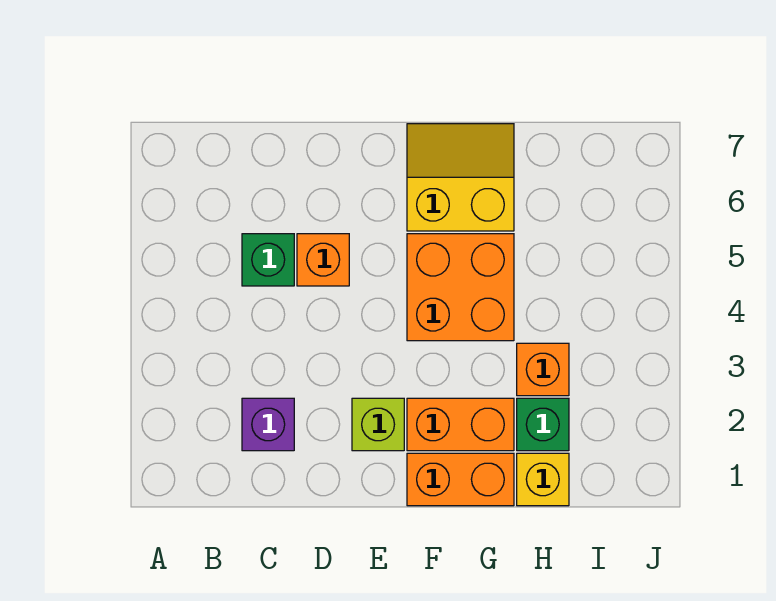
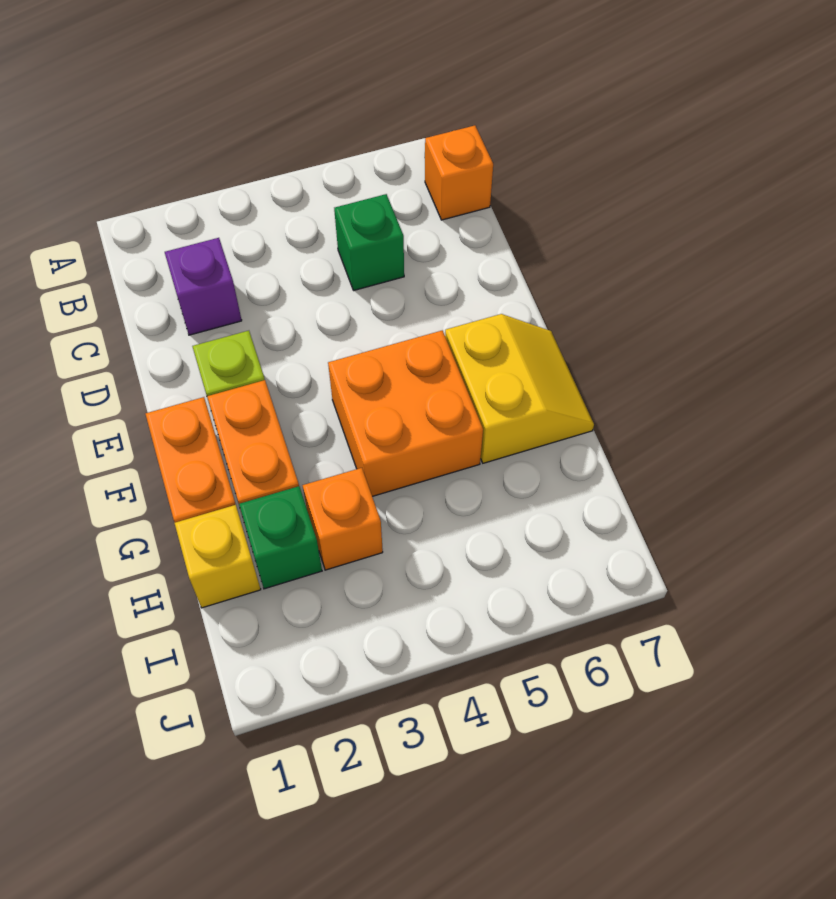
orange 1x1 brick [297,234,349,286] -> orange 1x1 brick moved to [425,125,493,220]

